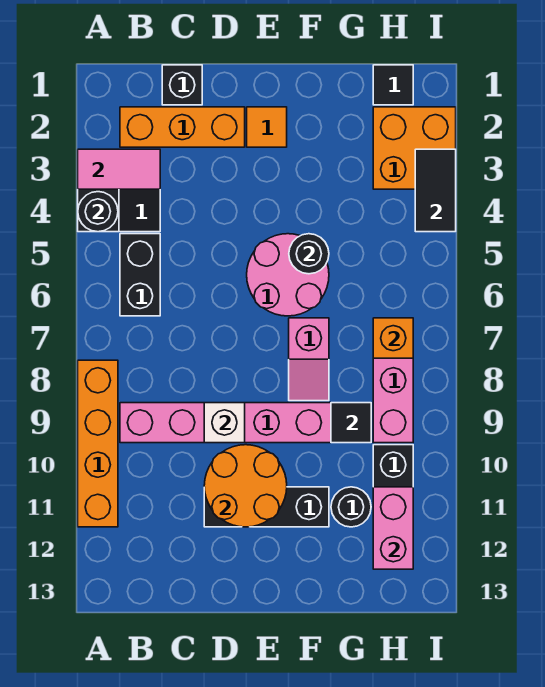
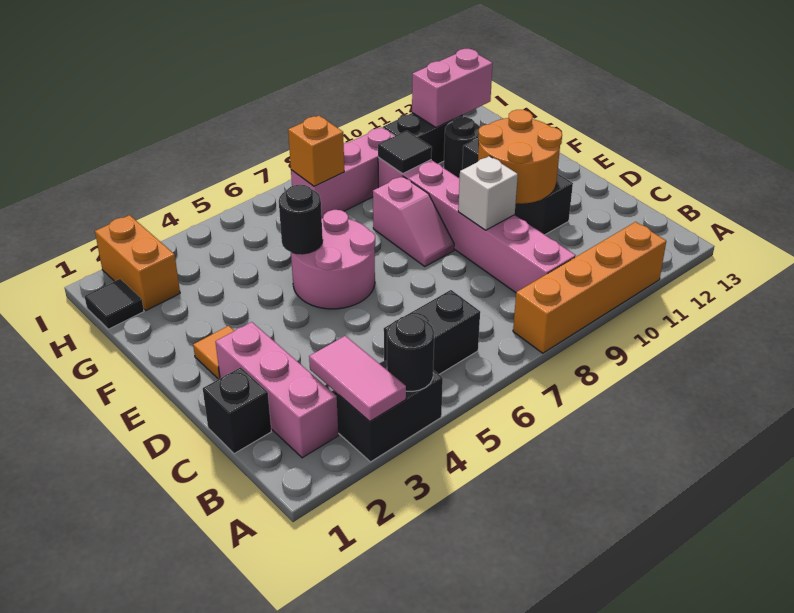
orange 1x3 brick [120,107,245,147] -> pink 1x3 brick [216,322,338,458]
pink 1x2 slope [289,318,329,401] -> pink 1x2 slope turned to [373,176,454,267]
orange 2x2 brick [373,107,456,189] -> orange 1x2 brick [95,215,180,310]
black 1x2 tile [415,149,456,232] -> none

